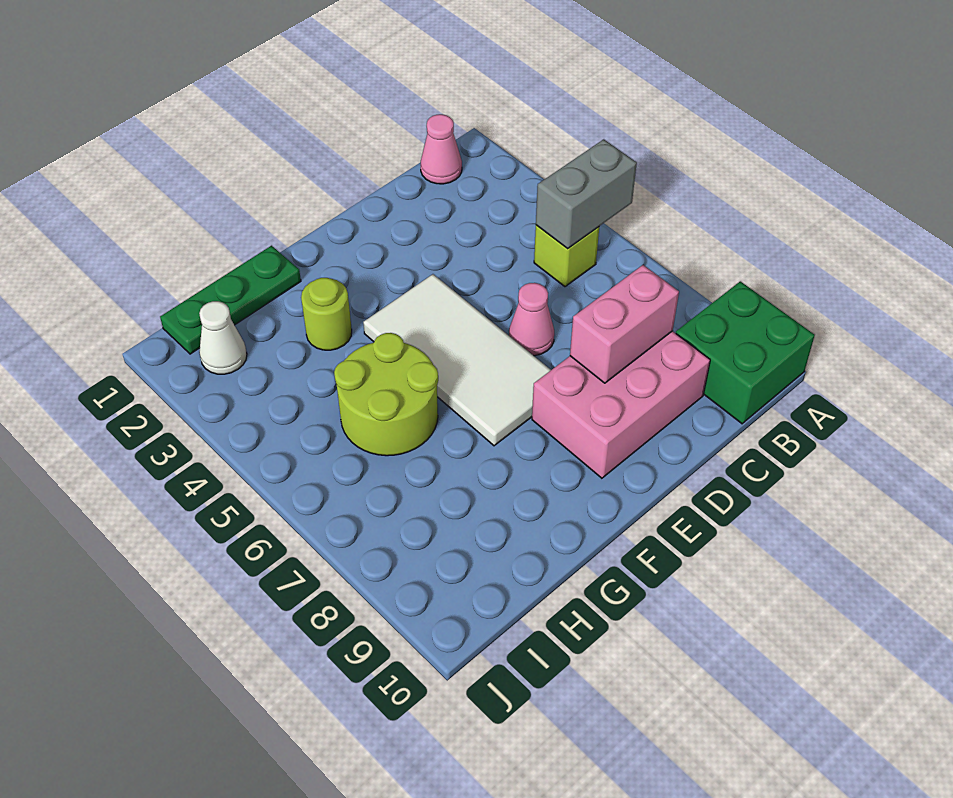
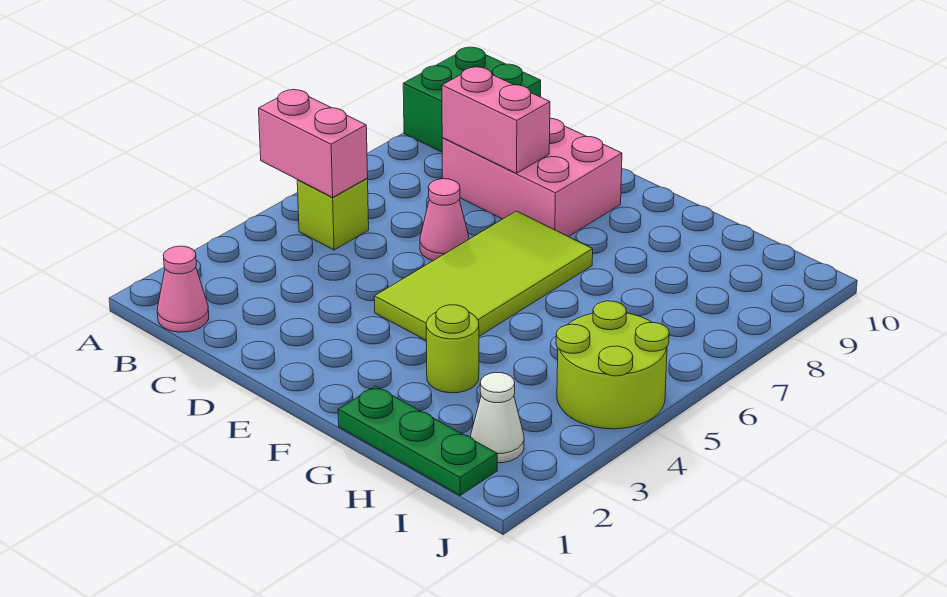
grey 1x2 brick [536,139,637,249] -> pink 1x2 brick [259,90,368,197]
white 2x4 tile [363,274,551,446] -> lime 2x4 tile [374,211,593,340]
lime 2x2 round brick [334,333,438,456] -> lime 2x2 round brick moved to [556,301,669,429]

